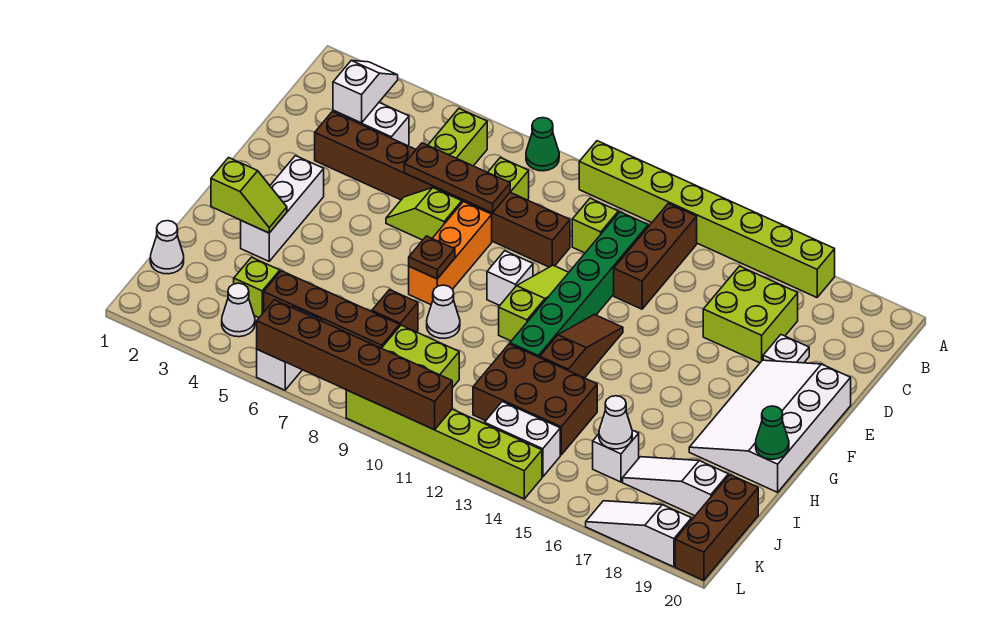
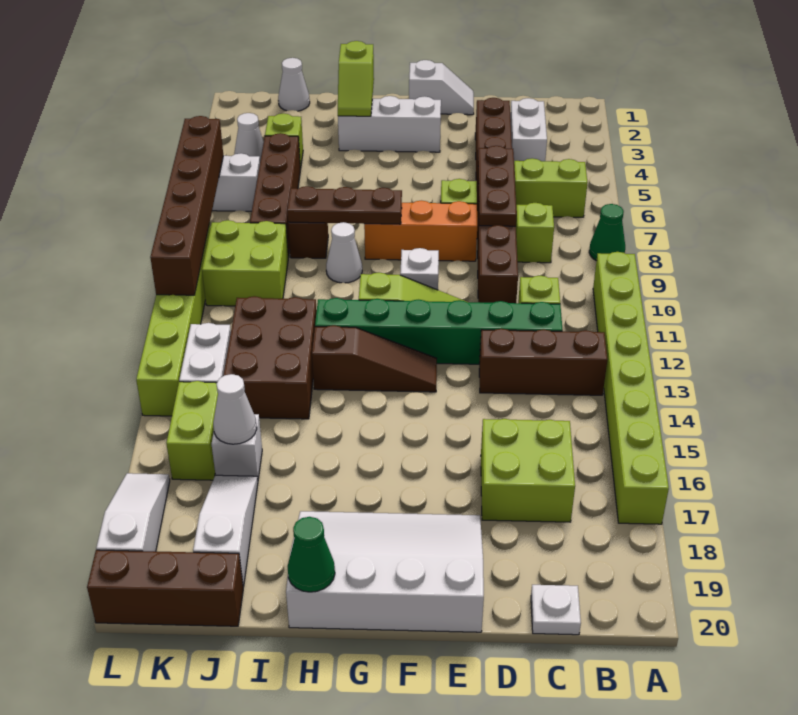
white 1x2 slope [333,60,398,123] -> white 1x2 slope moved to [409,60,474,115]
white 1x1 plate [763,335,809,363] -> white 1x1 plate moved to [531,585,581,635]
brown 1x1 plate [409,236,455,279] -> brown 1x3 plate [287,186,402,224]
none -> lime 1x2 brick [166,381,218,480]

